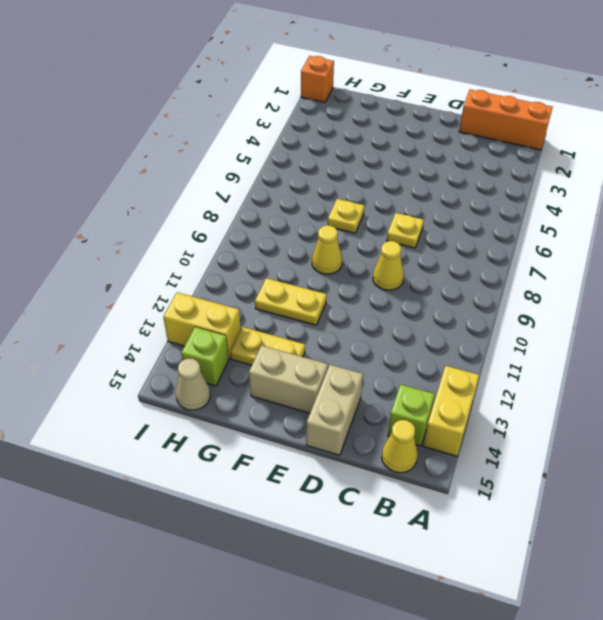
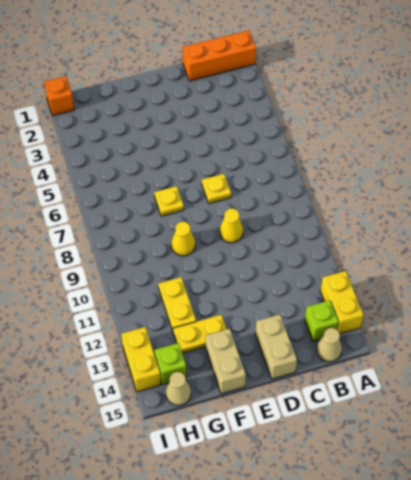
yellow 1x1 cone [382,420,418,473] -> tan 1x1 cone [317,328,342,362]
tan 1x2 brick [249,345,328,413] -> tan 1x2 brick turned to [206,329,246,394]
yellow 1x2 plate [255,278,327,325] -> yellow 1x2 plate turned to [158,277,196,331]
yellow 1x2 brick [163,292,241,358] -> yellow 1x2 brick turned to [121,327,161,392]

